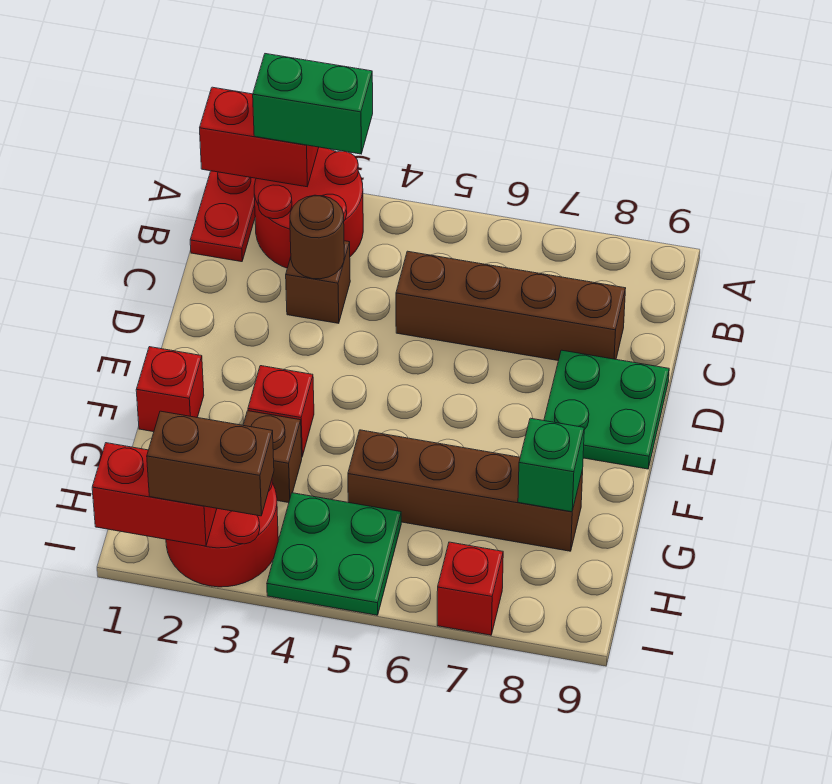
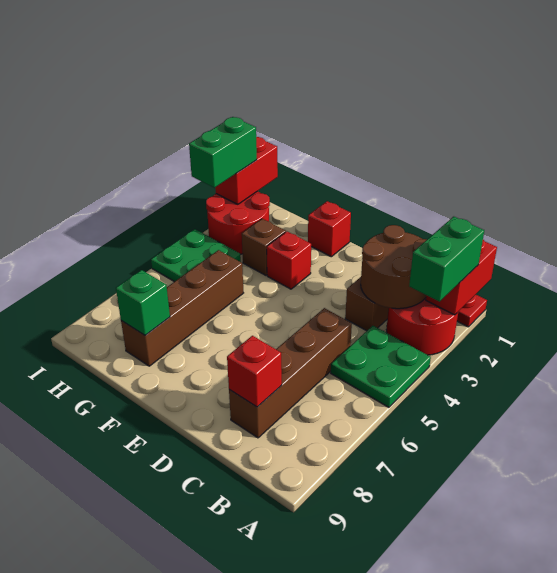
brown 1x1 round brick [290,195,344,279] -> brown 2x2 round brick [361,225,427,309]
green 2x2 plate [544,350,669,469] -> green 2x2 plate moved to [331,326,431,407]
brown 1x2 brick [147,411,274,516] -> green 1x2 brick [189,117,257,188]
red 1x1 brick [437,542,503,635] -> red 1x1 brick moved to [227,336,282,407]

